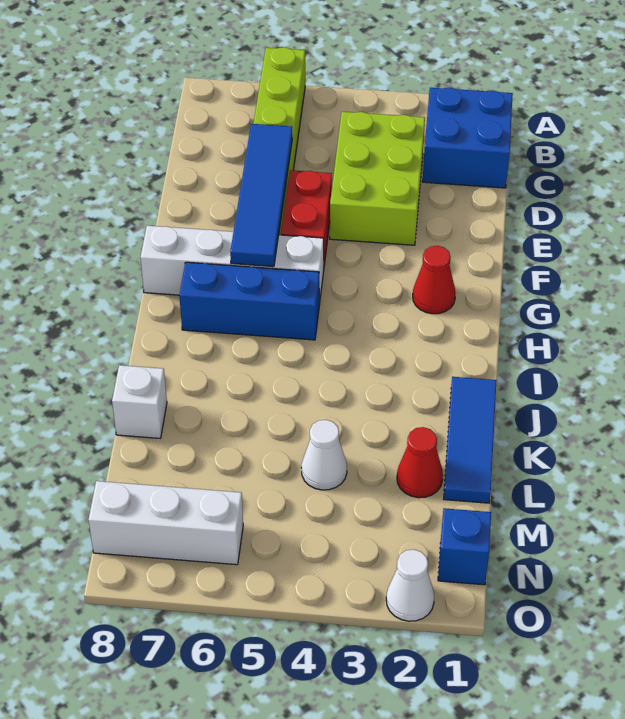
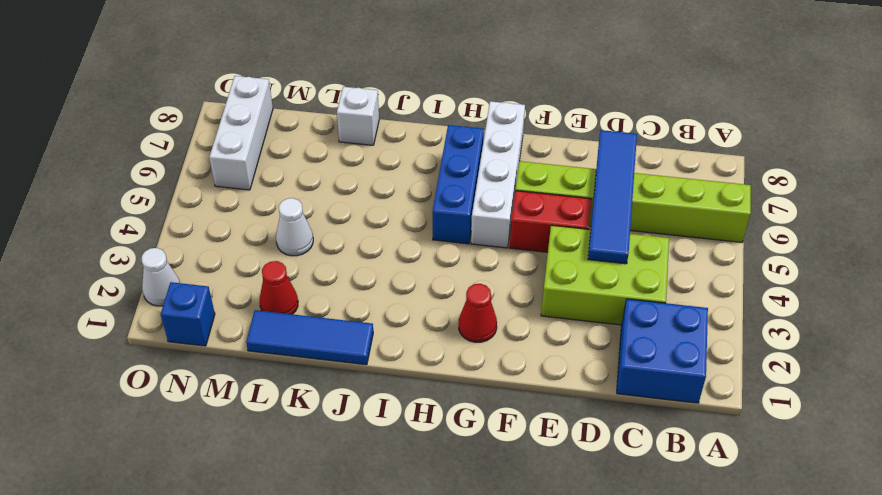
blue 1x4 tile [230,124,292,267] -> blue 1x4 tile turned to [588,130,637,264]

